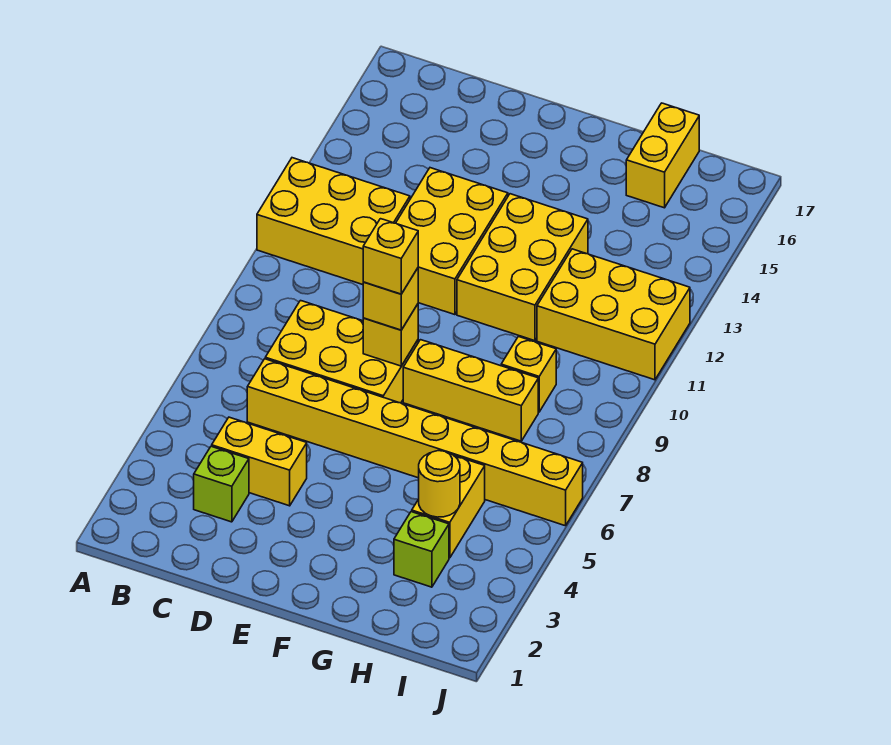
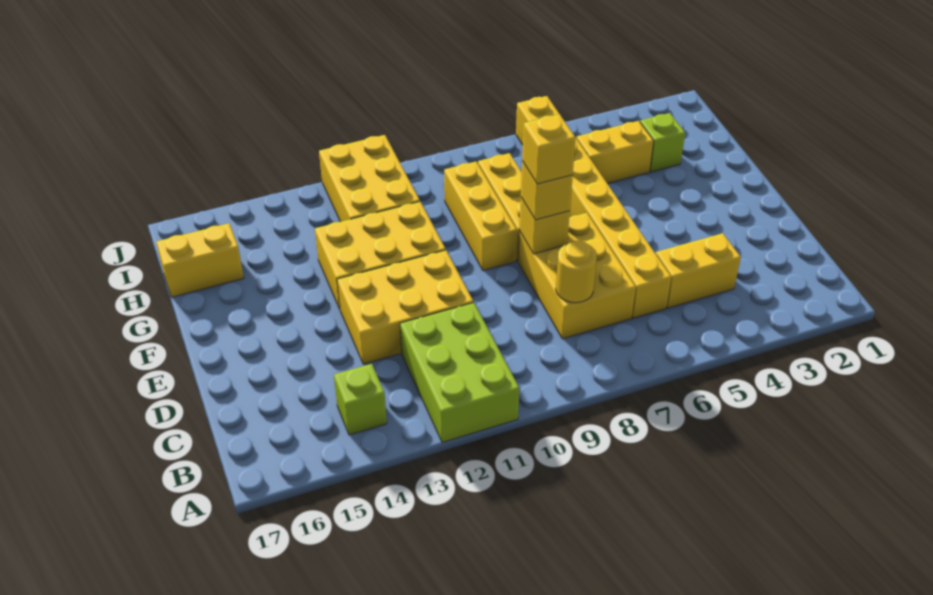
yellow 2x3 brick [257,158,410,285] -> lime 2x3 brick [400,303,519,443]
lime 1x1 brick [194,446,249,522] -> lime 1x1 brick moved to [334,364,387,435]
yellow 1x2 brick [212,417,307,506] -> yellow 1x2 brick turned to [656,233,741,308]
yellow 1x1 round brick [419,451,460,517] -> yellow 1x1 round brick moved to [556,241,597,303]
yellow 1x1 brick [501,337,556,412] -> yellow 1x3 brick [444,162,517,271]

